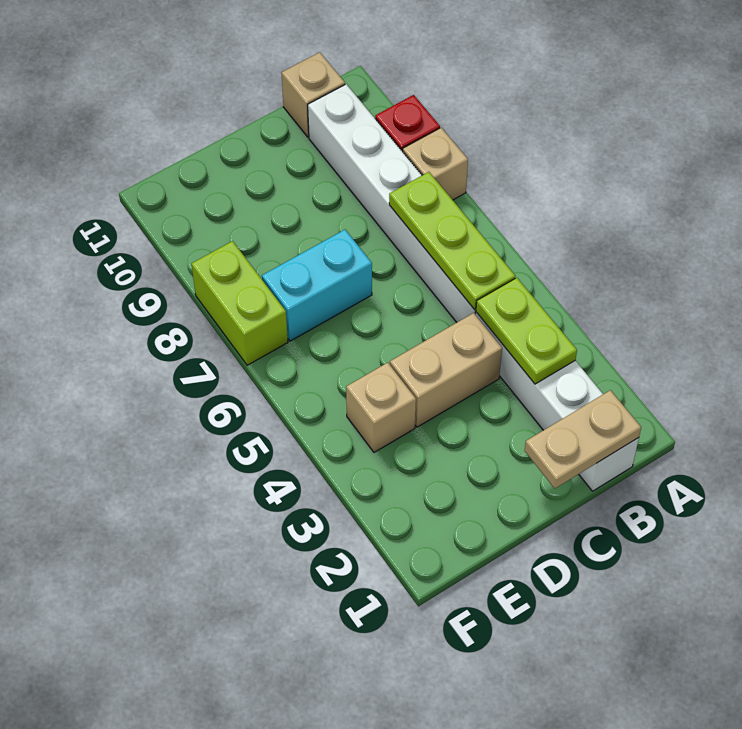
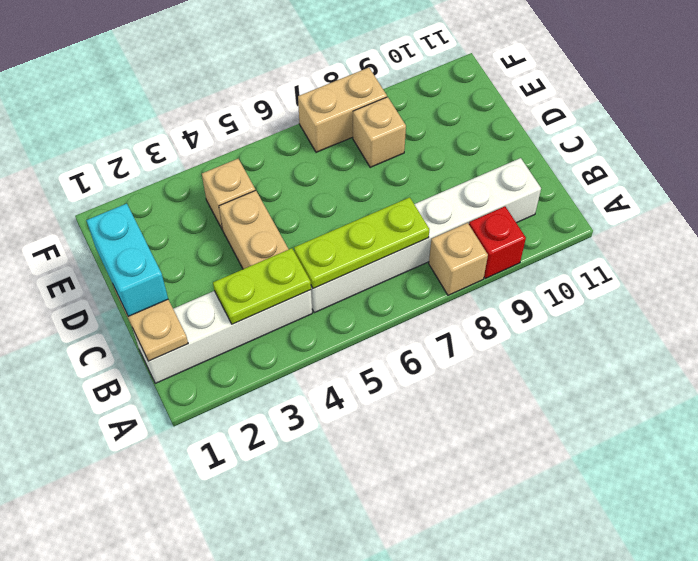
tan 1x1 brick [281,52,345,137] -> tan 1x1 brick moved to [353,97,406,167]
cyan 1x2 brick [262,230,372,341] -> cyan 1x2 brick moved to [86,204,168,316]
lime 1x2 brick [191,241,288,365] -> tan 1x2 brick [298,68,387,152]

